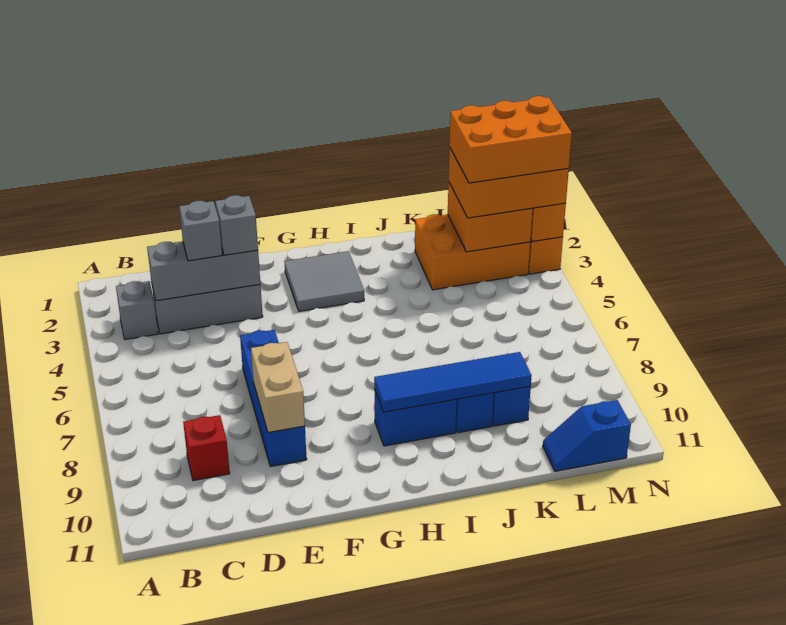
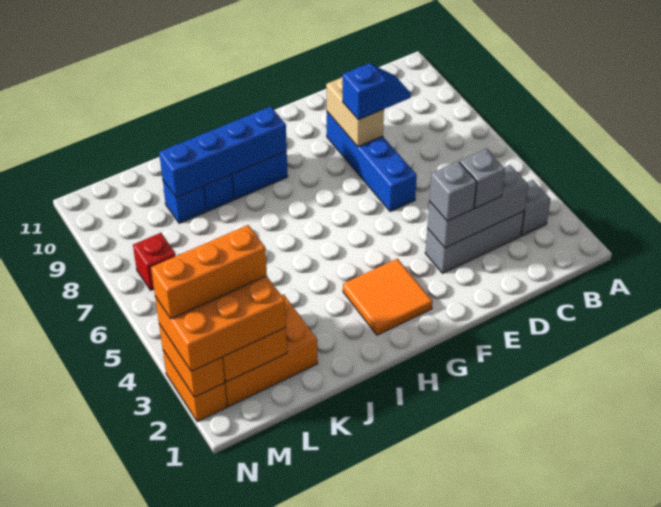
red 1x1 brick [183,415,230,481] -> red 1x1 brick moved to [133,233,176,290]
grey 2x2 tile [284,251,364,311] -> orange 2x2 tile [343,259,433,335]
blue 1x4 tile [374,352,532,412] -> blue 1x4 brick [159,107,287,198]
orange 2x3 brick [449,96,572,183] -> orange 1x3 brick [151,225,267,319]
blue 1x2 slope [543,400,631,471] -> blue 1x2 slope moved to [343,63,411,120]

